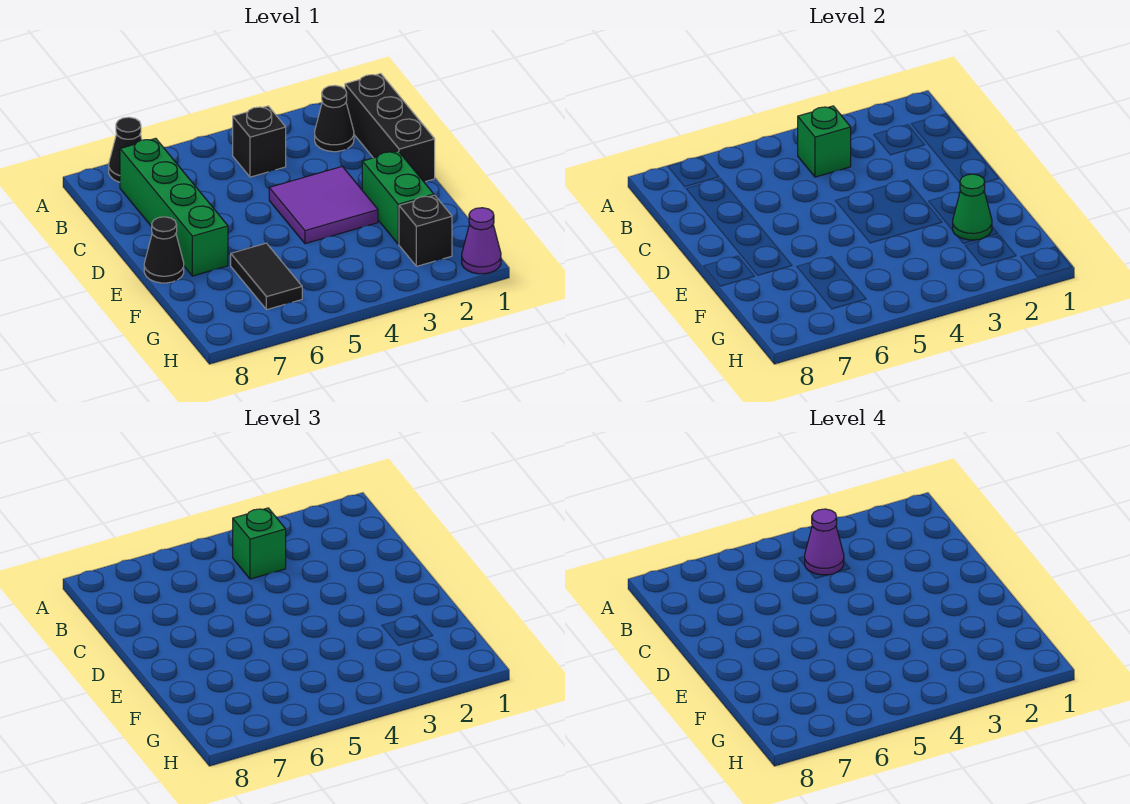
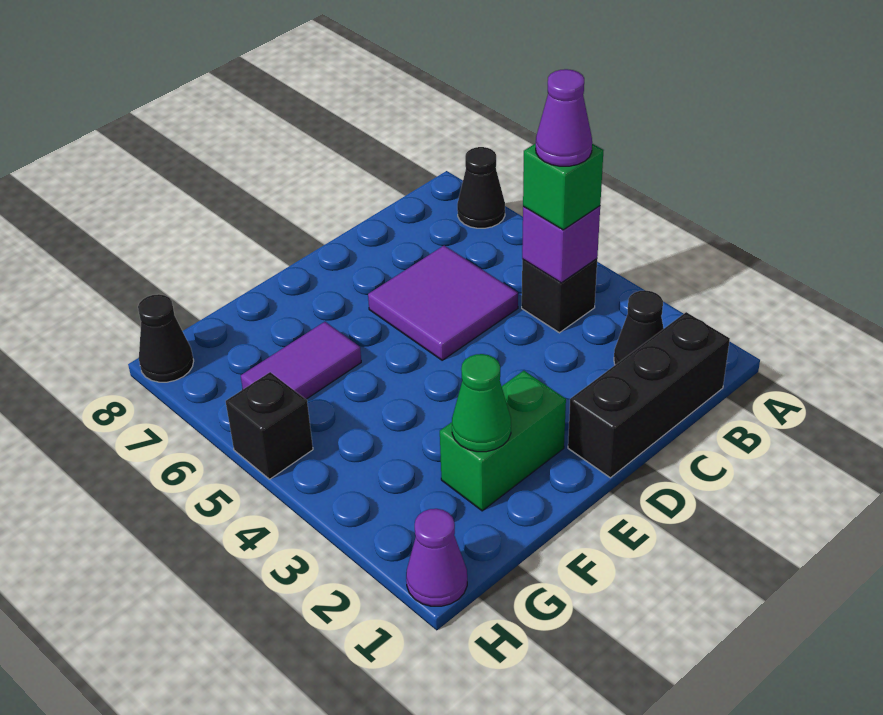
green 1x1 brick [798,106,851,177] -> purple 1x1 brick [522,206,600,283]
green 1x4 brick [120,138,228,276] -> none
purple 2x2 tile [269,166,378,244] -> purple 2x2 tile moved to [368,246,518,360]
black 1x1 cone [144,217,184,283] -> black 1x1 cone moved to [138,294,194,382]
black 1x2 tile [231,243,302,310] -> purple 1x2 tile [241,322,361,399]
black 1x1 brick [399,195,452,266] -> black 1x1 brick moved to [226,372,313,479]

